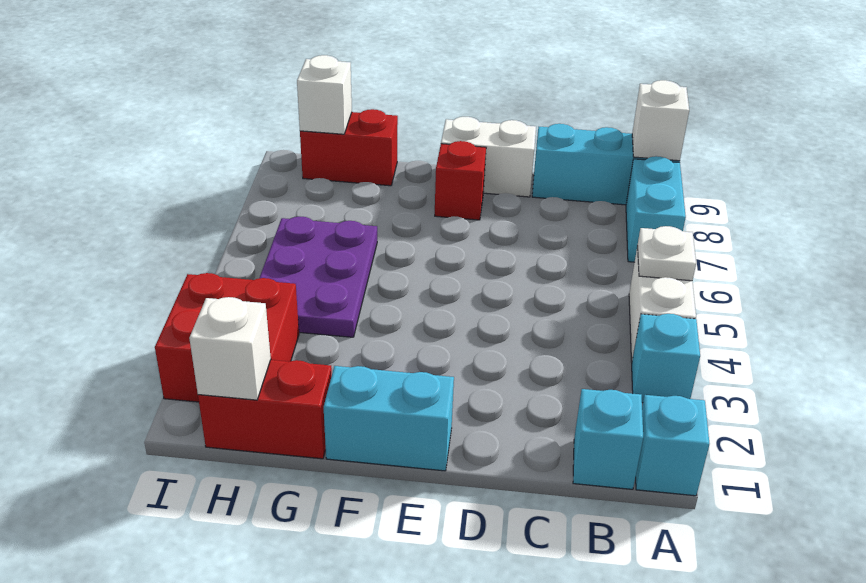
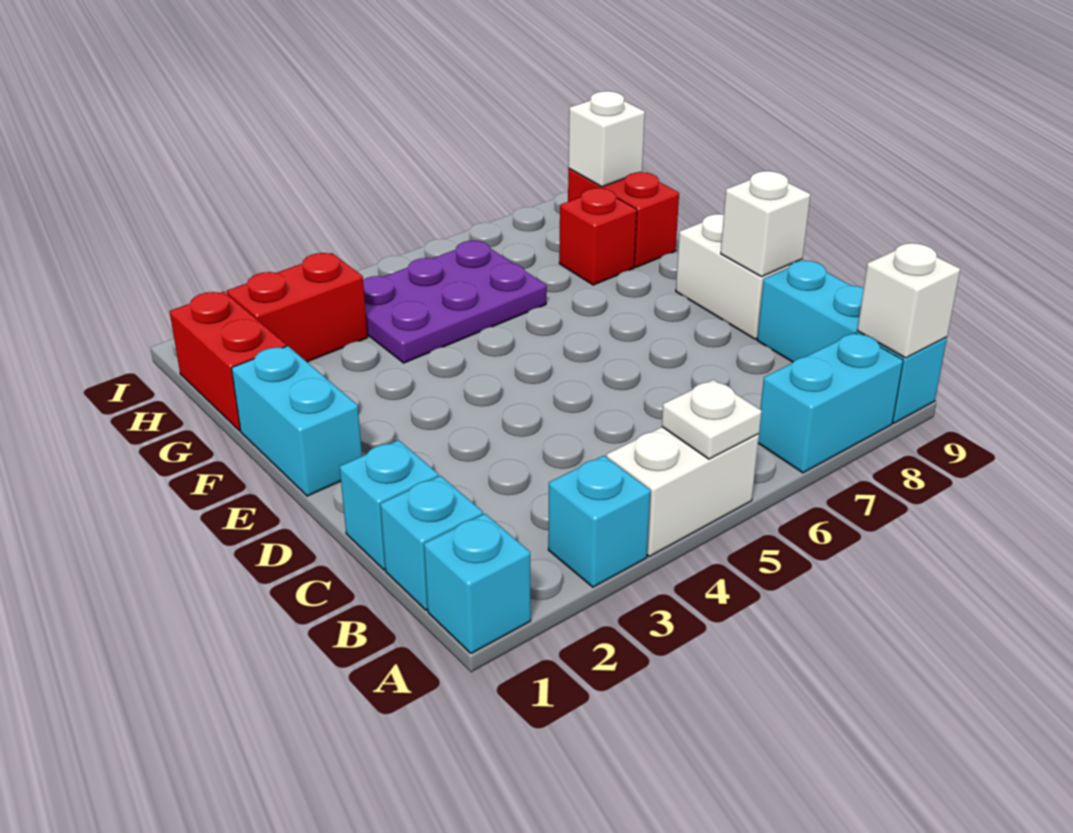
none -> cyan 1x1 brick [340,440,438,570]
red 1x1 brick [435,141,486,220] -> red 1x1 brick moved to [559,188,637,285]
white 1x1 brick [189,297,271,400] -> white 1x1 brick moved to [721,171,810,277]
red 2x2 brick [155,273,299,402] -> red 1x2 brick [227,253,368,362]

